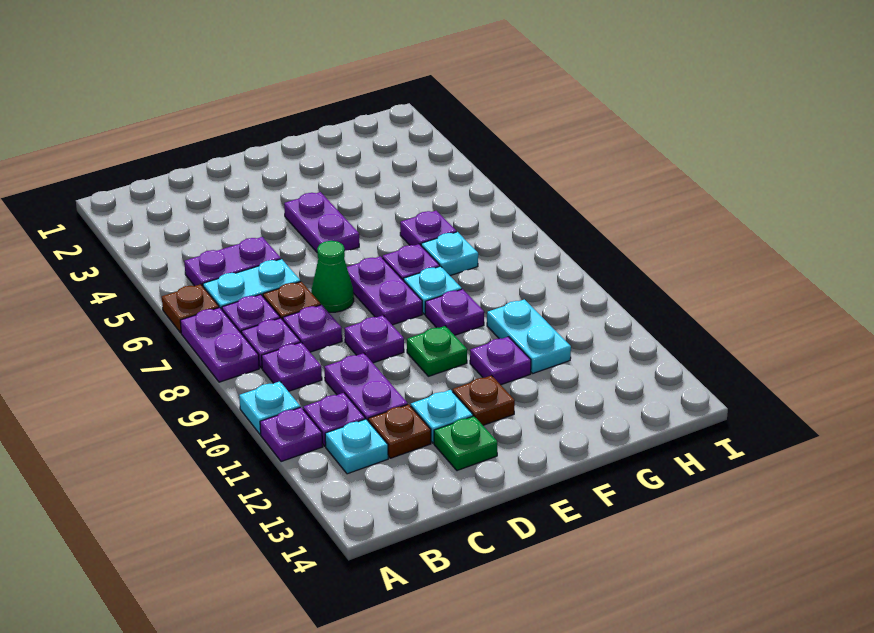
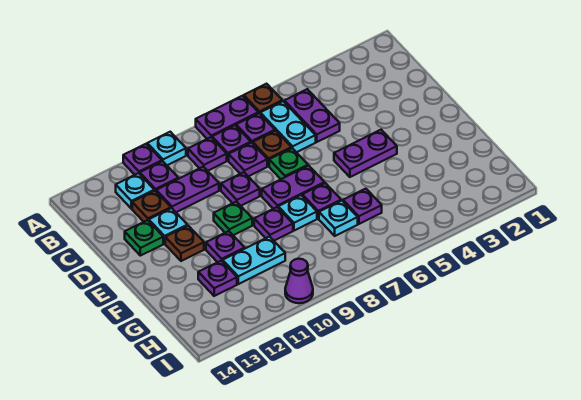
green 1x1 cone [311,241,354,312] -> green 1x1 plate [269,148,308,179]
none -> purple 1x1 plate [198,261,237,296]
none -> purple 1x1 cone [285,259,313,303]

